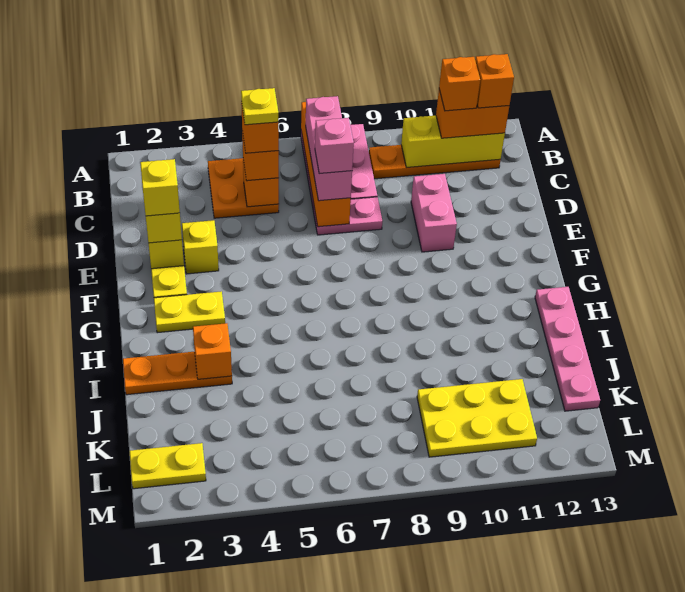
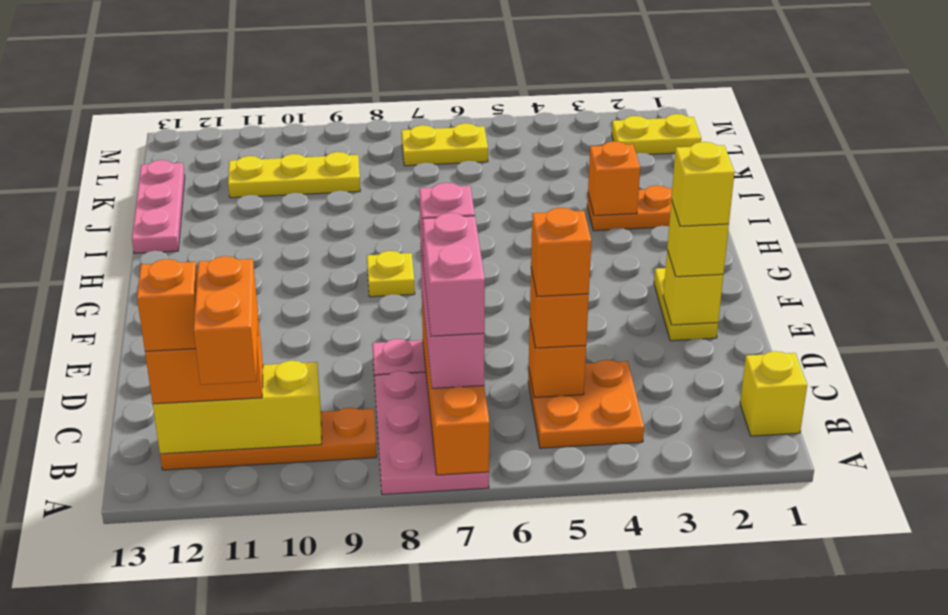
orange 1x1 brick [439,57,480,111] -> orange 1x2 brick [194,256,258,385]
yellow 1x1 plate [241,88,278,125] -> yellow 1x1 plate moved to [367,251,415,297]
pink 1x2 brick [411,174,457,252] -> pink 1x2 brick moved to [423,213,485,336]
yellow 1x1 brick [182,220,219,274] -> yellow 1x1 brick moved to [740,351,807,436]
yellow 1x2 plate [154,291,225,333] -> yellow 1x2 plate moved to [402,123,488,166]
pink 1x4 plate [535,287,600,411] -> pink 1x3 plate [132,160,185,253]
yellow 2x3 plate [417,379,537,457] -> yellow 1x3 plate [228,152,360,198]

